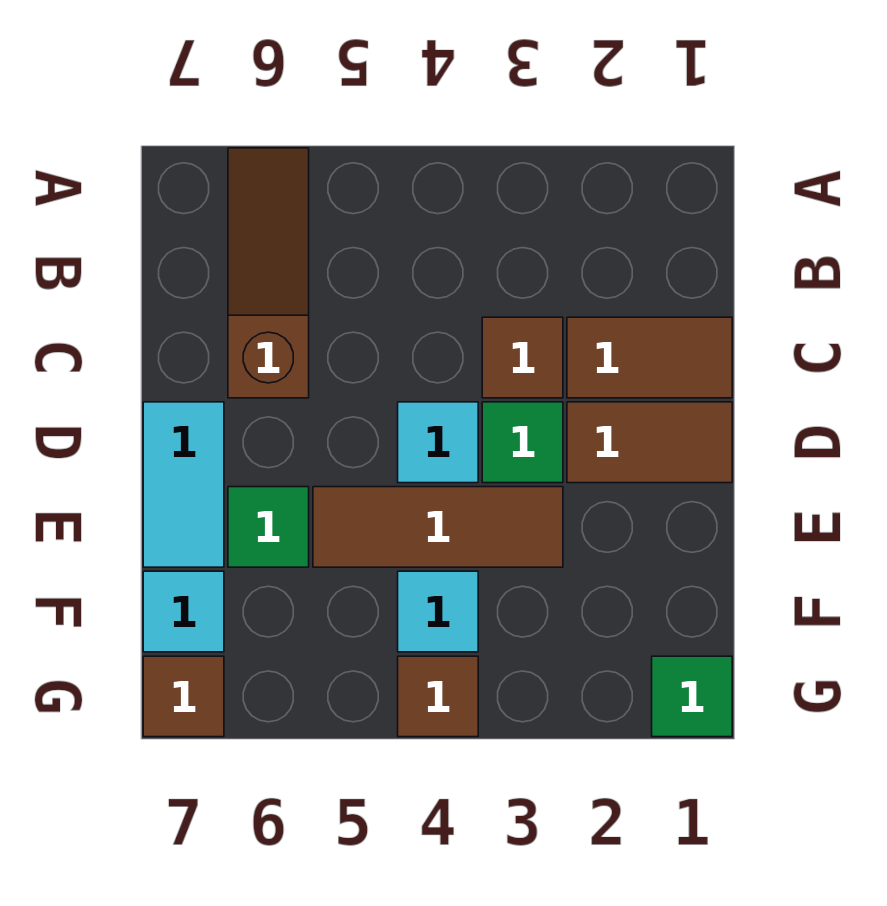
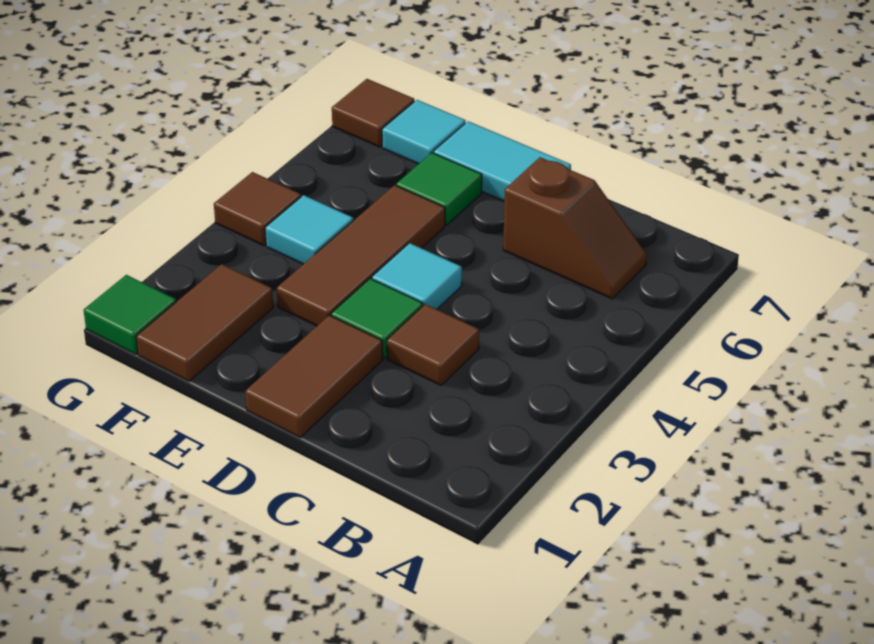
brown 1x3 slope [228,148,309,398] -> brown 1x2 slope [503,157,647,299]
brown 1x2 tile [567,317,732,398] -> brown 1x2 tile moved to [136,264,273,381]

